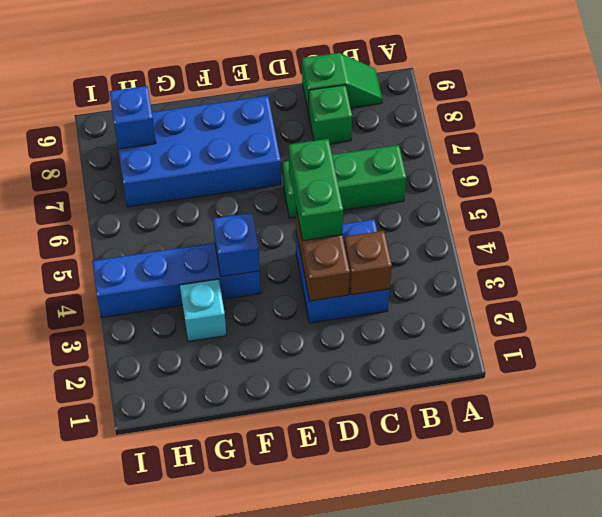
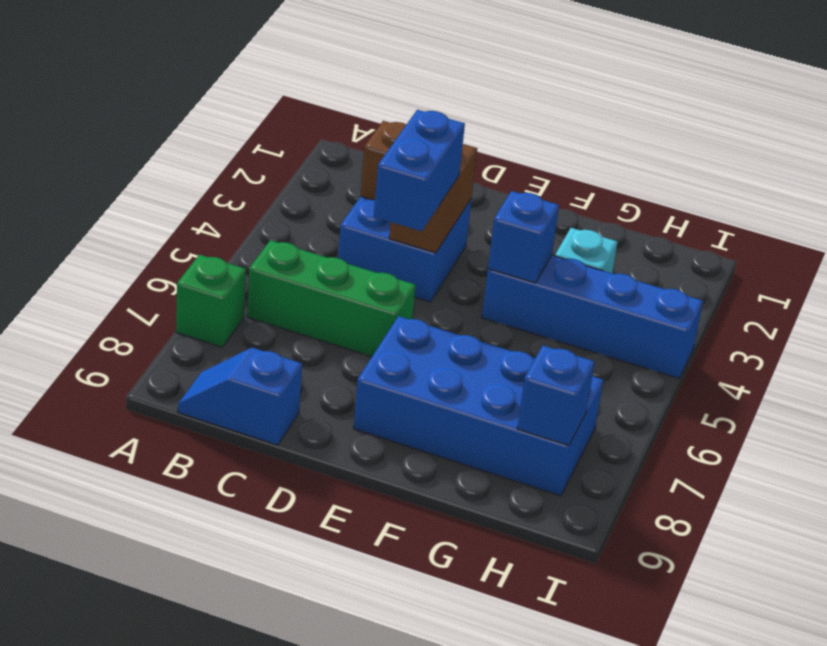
green 1x2 slope [302,53,382,114] -> blue 1x2 slope [178,348,302,445]
green 1x1 brick [309,85,352,144] -> green 1x1 brick moved to [176,255,246,347]
green 1x2 brick [289,139,343,240] -> blue 1x2 brick [374,110,465,231]

